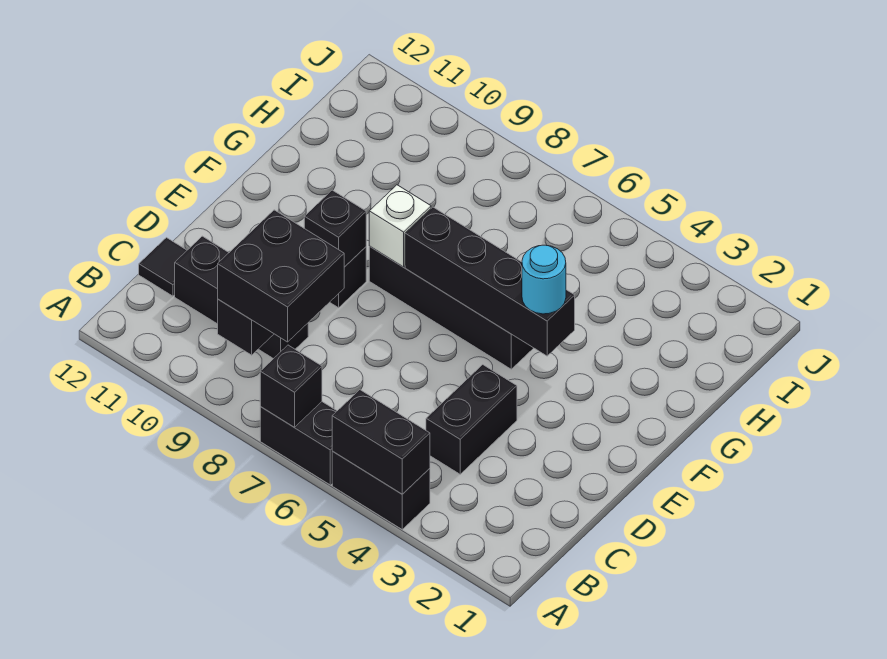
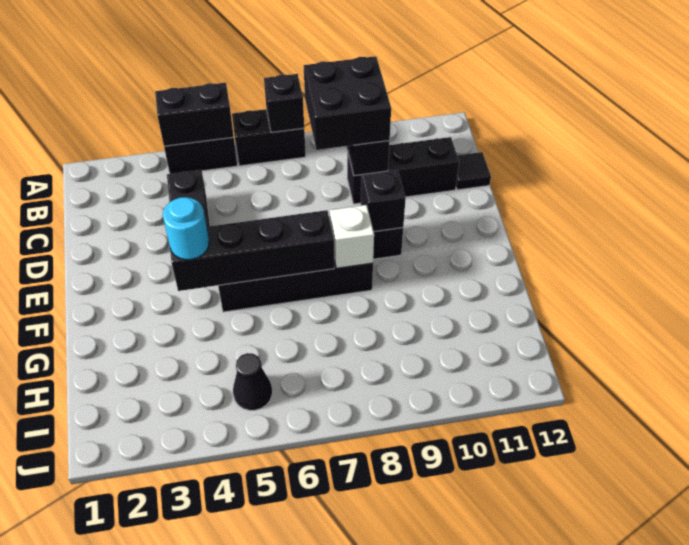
none -> black 1x1 cone [233,353,272,410]

